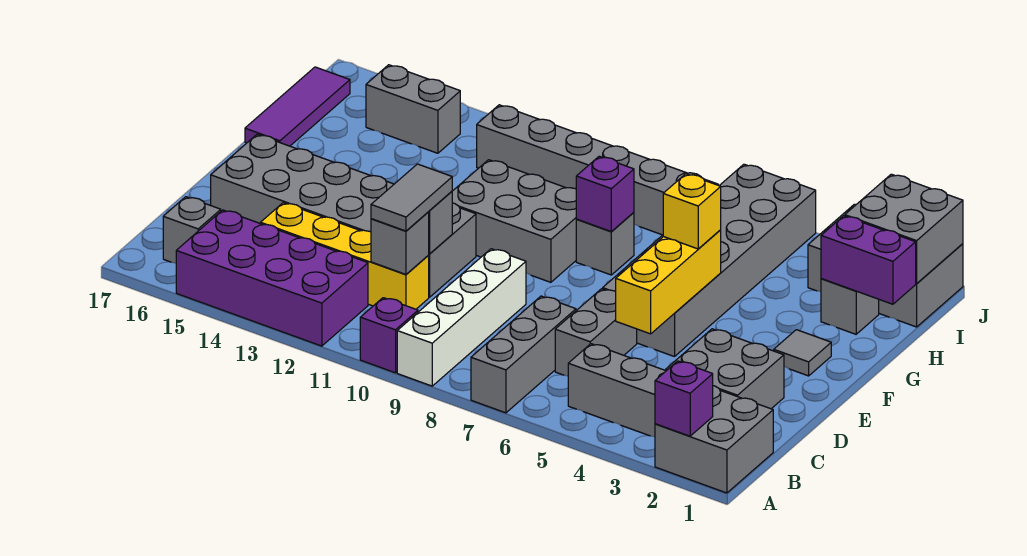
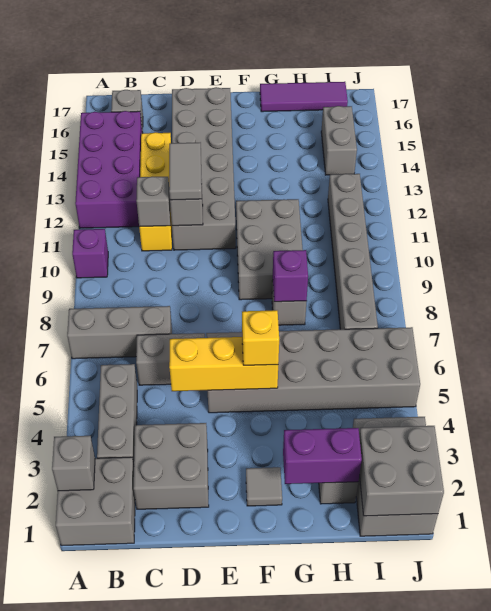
purple 1x1 brick [655,361,713,436] -> grey 1x1 brick [52,436,95,491]
white 1x4 brick [397,249,526,386] -> none
grey 1x2 tile [371,164,452,231] -> grey 1x2 tile turned to [169,143,202,200]
purple 1x2 brick [821,216,916,304] -> purple 1x2 brick turned to [283,428,362,484]

